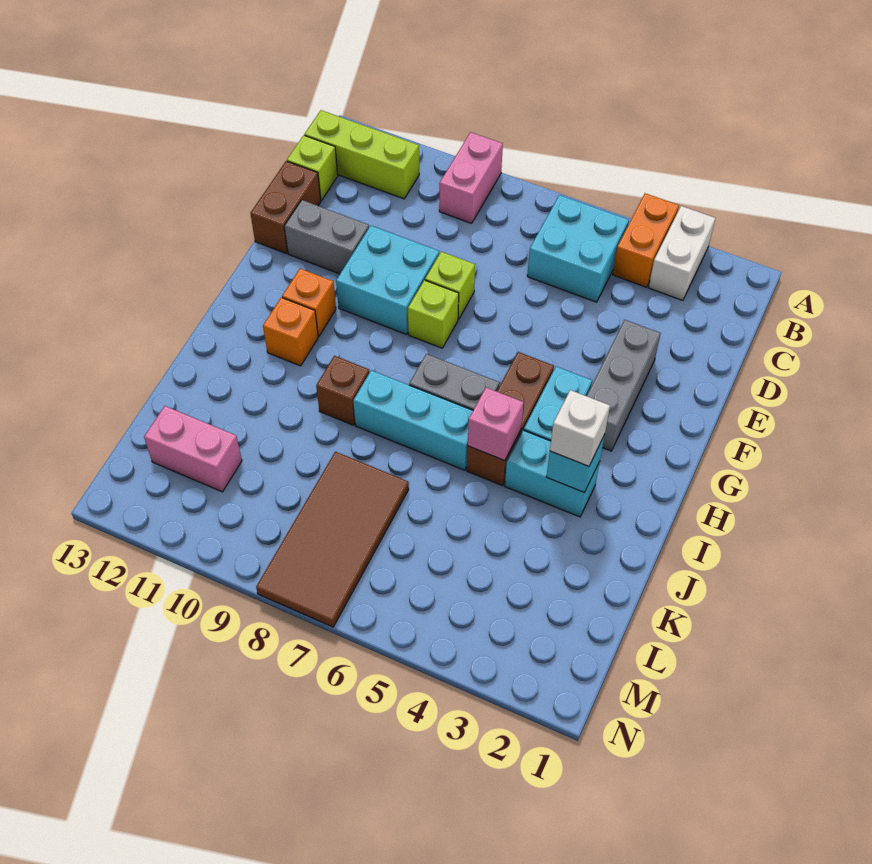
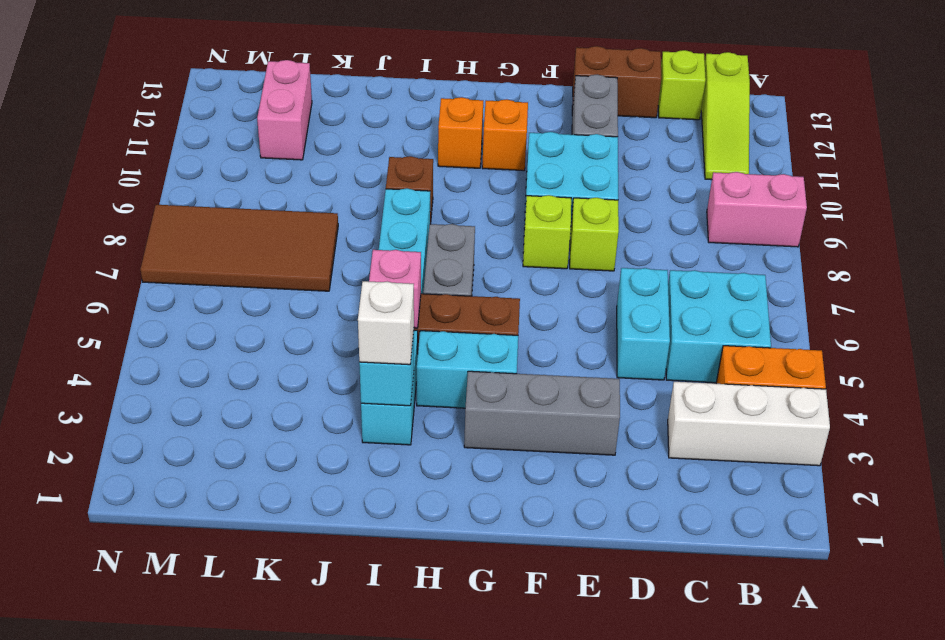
white 1x2 brick [649,206,715,300] -> white 1x3 brick [668,382,830,466]
lime 1x3 brick [304,110,419,199] -> lime 1x3 slope [701,52,750,180]
none -> cyan 1x2 brick [617,268,670,380]

